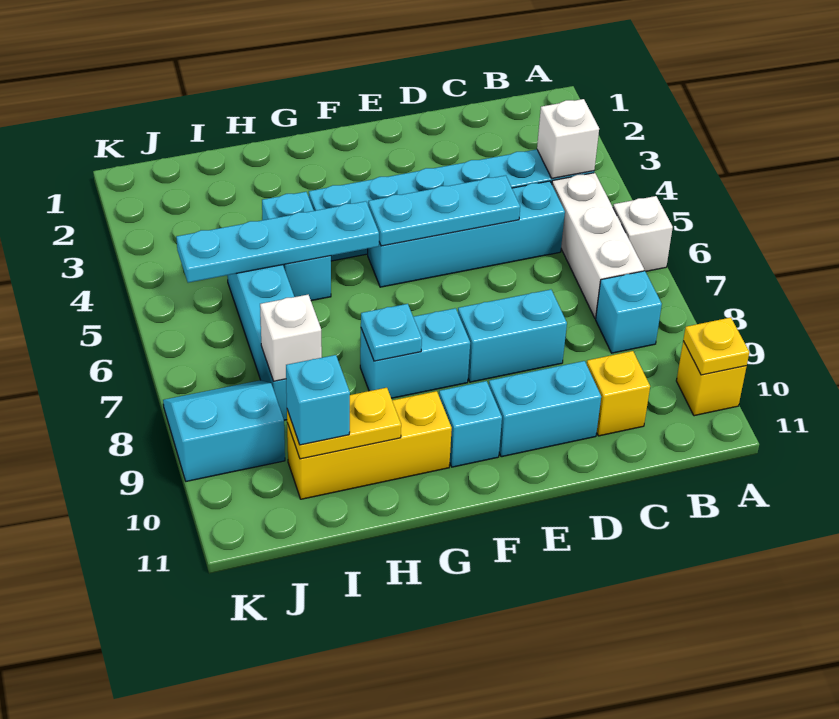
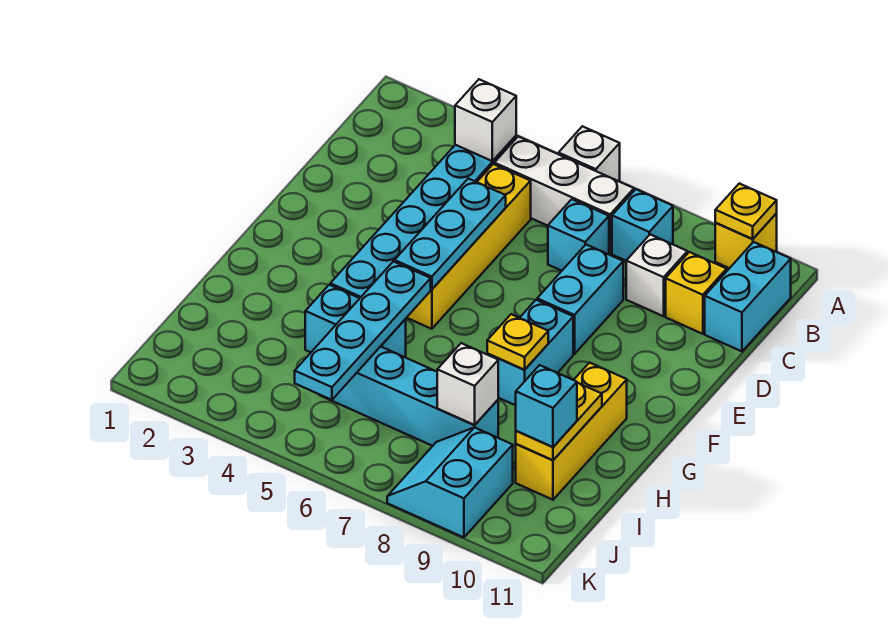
cyan 1x4 brick [368,181,565,287] -> yellow 1x4 brick [407,164,531,329]
none -> white 1x1 brick [626,234,687,316]
cyan 1x2 brick [488,361,601,457] -> cyan 1x2 brick moved to [705,242,791,351]
cyan 1x1 brick [439,381,502,467] -> cyan 1x1 brick moved to [548,199,609,271]
cyan 1x1 plate [361,304,422,361] -> yellow 1x1 plate [487,314,548,370]

